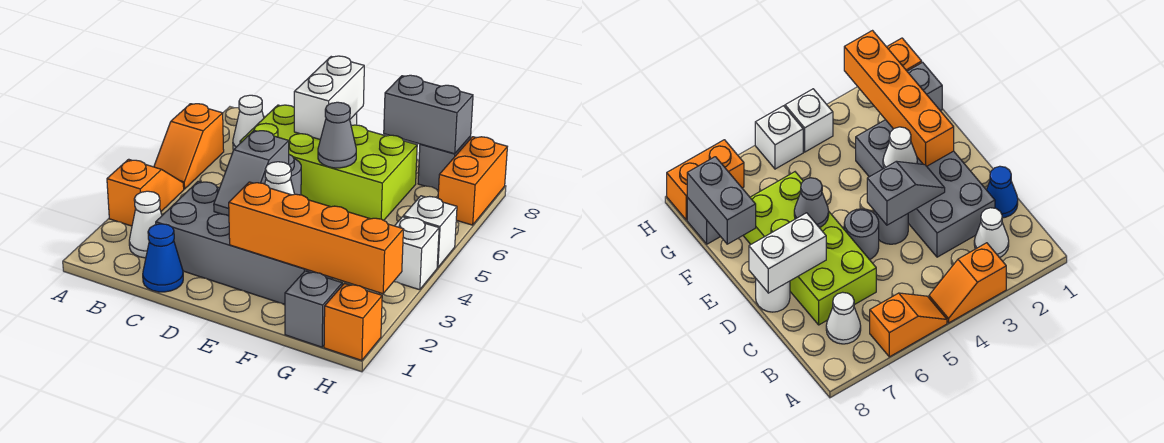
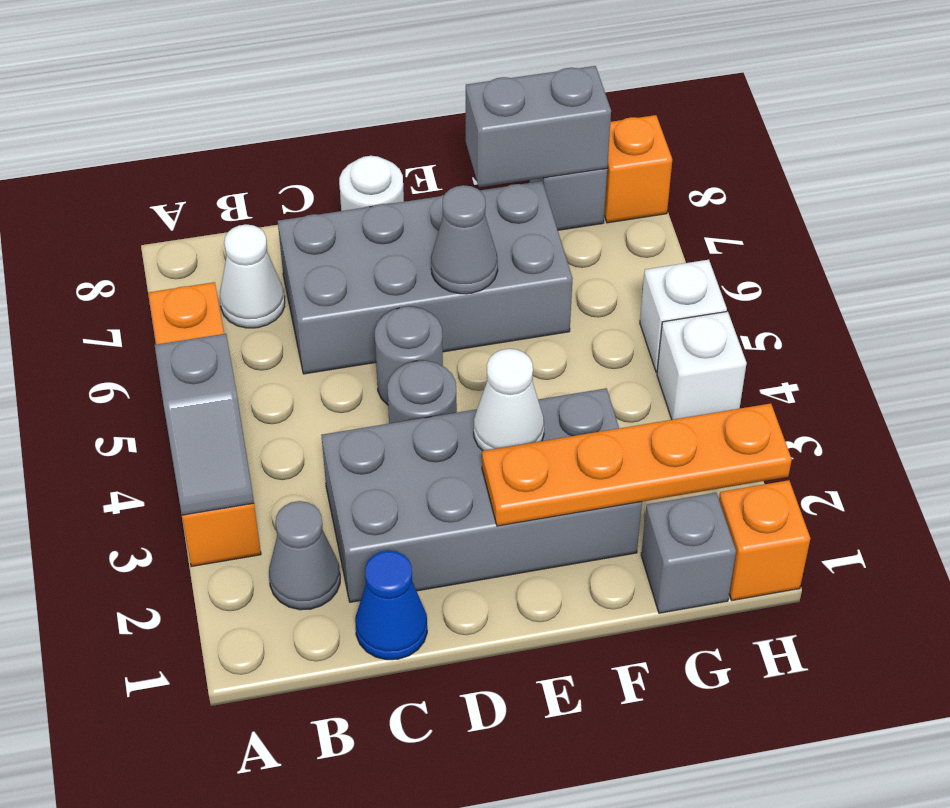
white 1x1 cone [129,191,162,258] -> grey 1x1 cone [269,501,340,610]
lime 2x4 brick [240,105,417,220] -> grey 2x4 brick [278,181,573,374]
grey 1x2 slope [214,130,289,216] -> grey 1x2 slope moved to [155,334,254,515]
white 1x2 brick [294,56,364,139] -> none
orange 1x4 brick [229,182,403,294] -> orange 1x4 plate [482,403,792,526]
orange 1x2 brick [438,137,507,225] -> orange 1x1 brick [604,115,672,223]

